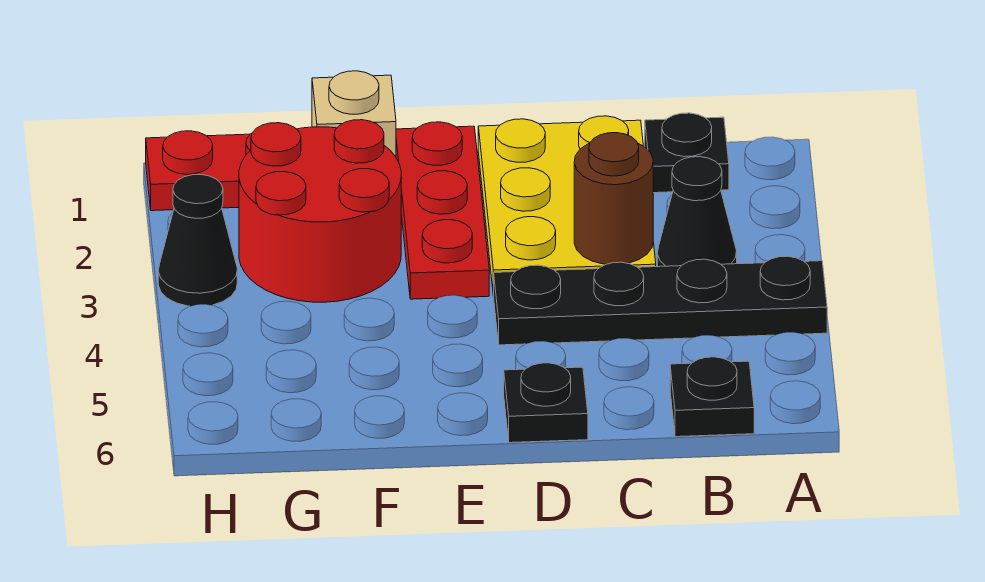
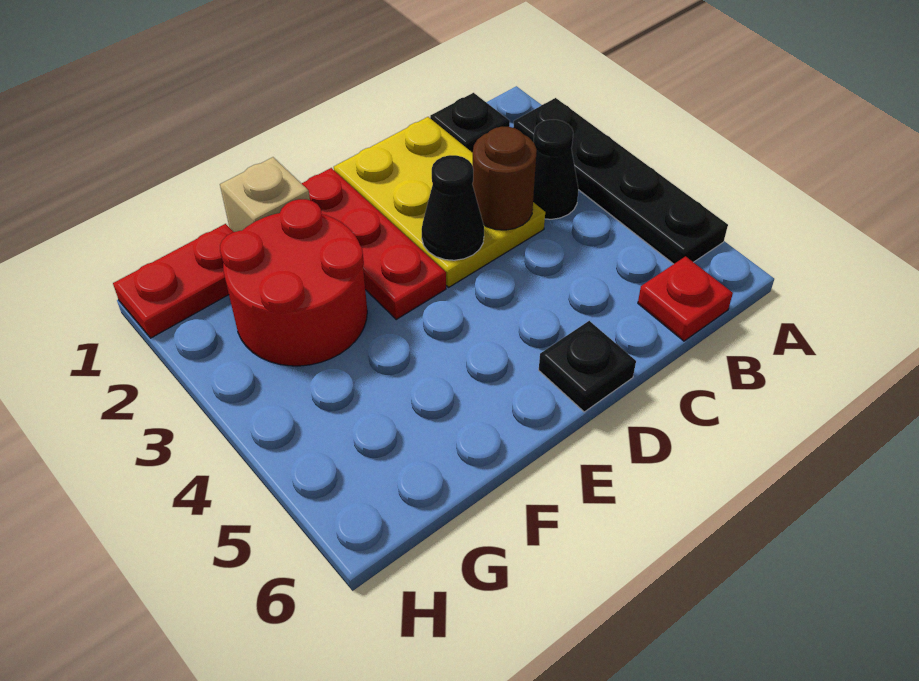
black 1x4 plate [494,256,827,345] -> black 1x4 plate turned to [513,98,728,264]
black 1x1 plate [670,357,754,437] -> red 1x1 plate [638,256,733,341]
black 1x1 cone [158,175,237,306] -> black 1x1 cone moved to [422,155,484,260]

